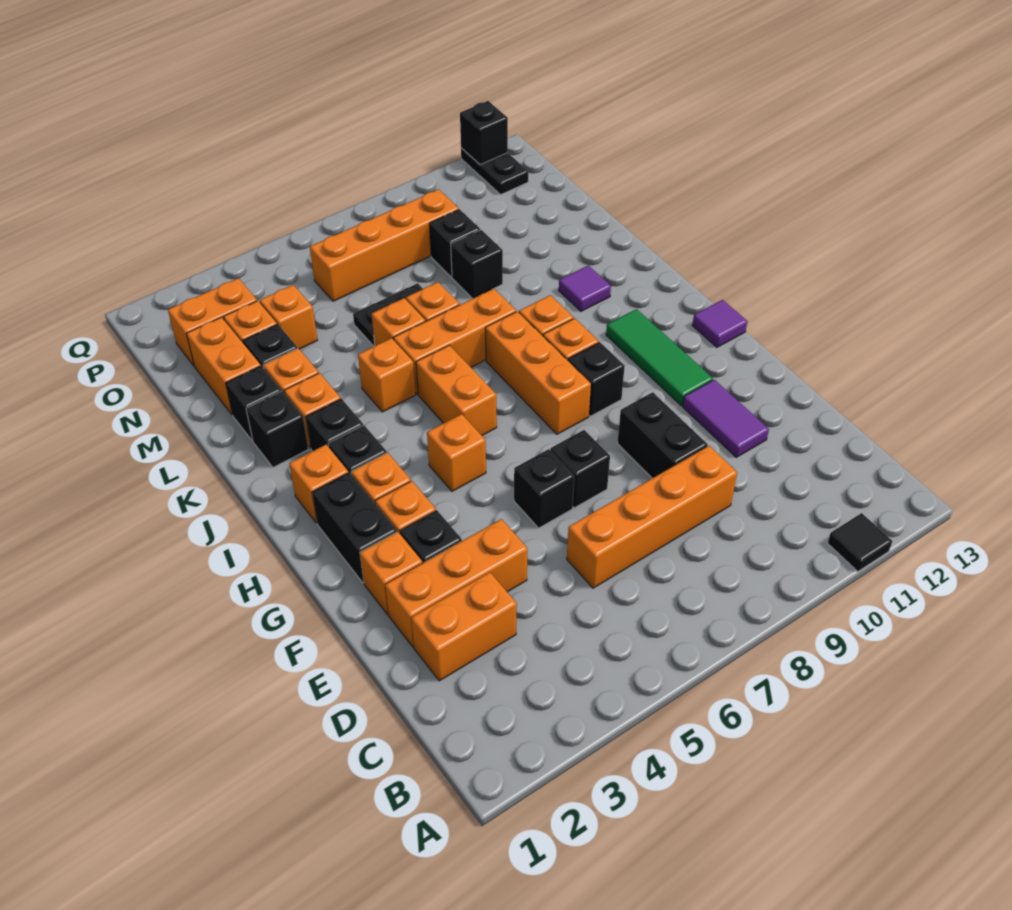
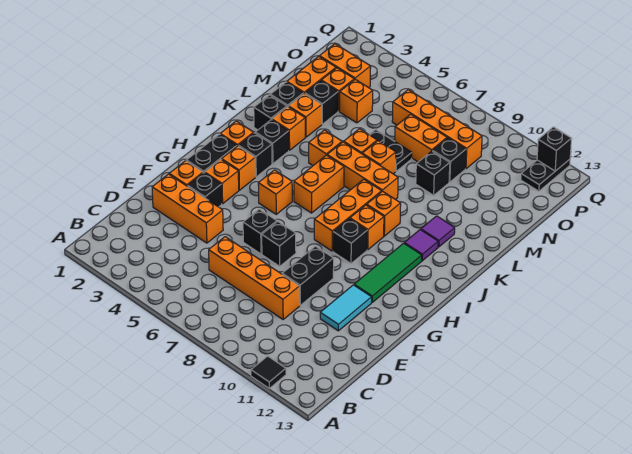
orange 1x2 brick [411,572,517,681] -> orange 1x2 brick moved to [395,114,447,162]
purple 1x2 tile [683,380,769,457] -> cyan 1x2 tile [320,285,372,331]
purple 1x1 tile [692,300,747,347] -> purple 1x1 tile moved to [404,230,438,261]

